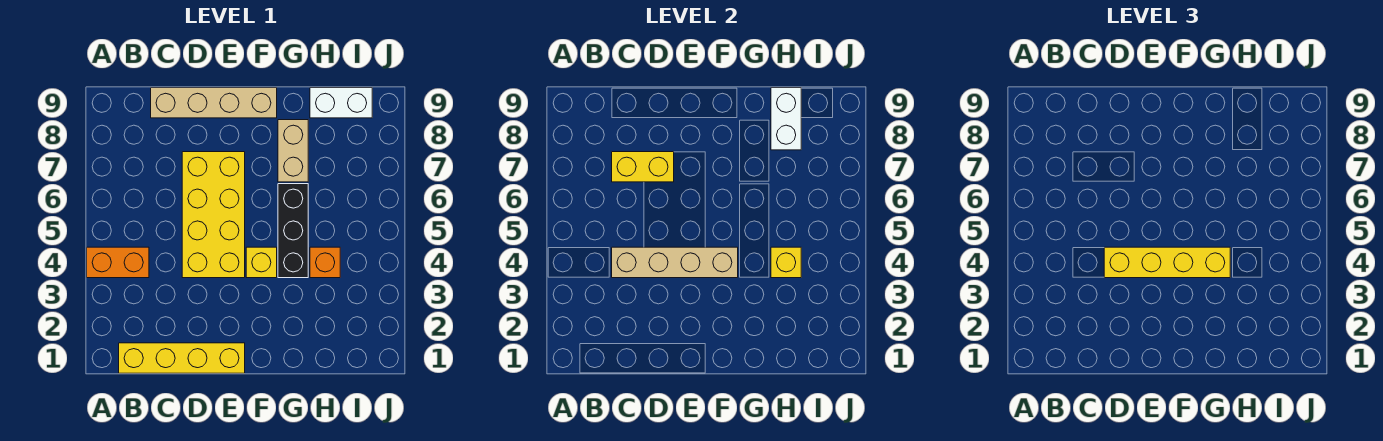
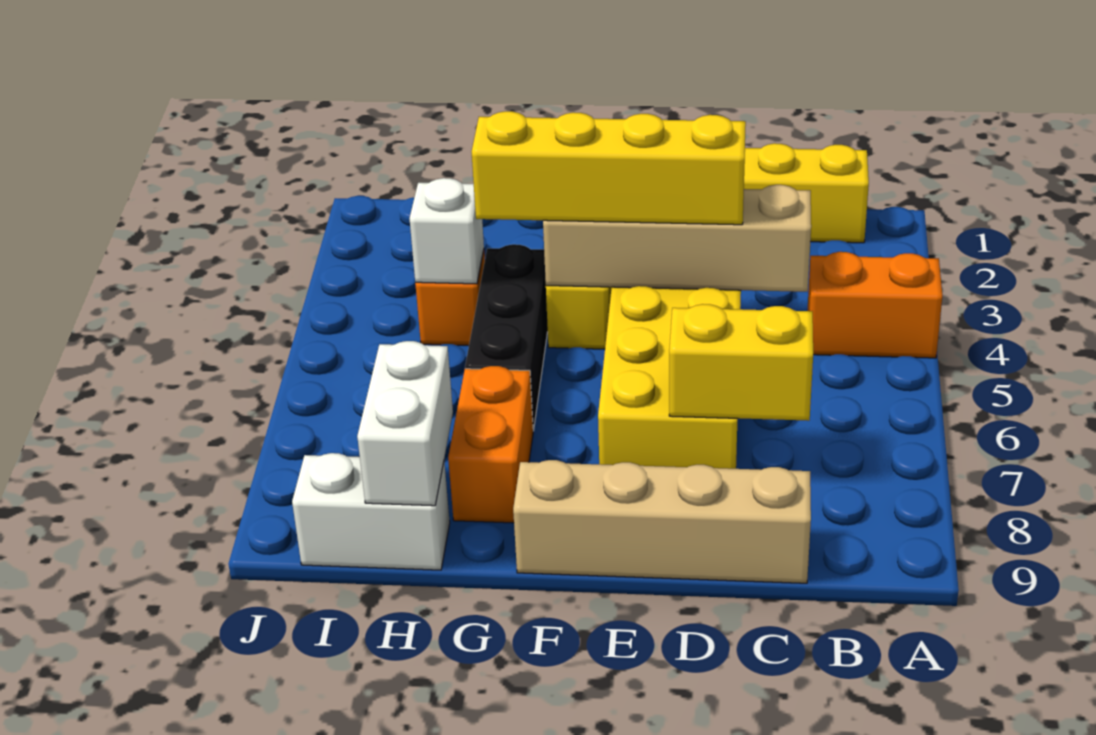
tan 1x2 brick [278,120,308,182] -> orange 1x2 brick [448,366,533,523]
yellow 1x1 brick [771,247,801,278] -> white 1x1 brick [410,178,484,284]

